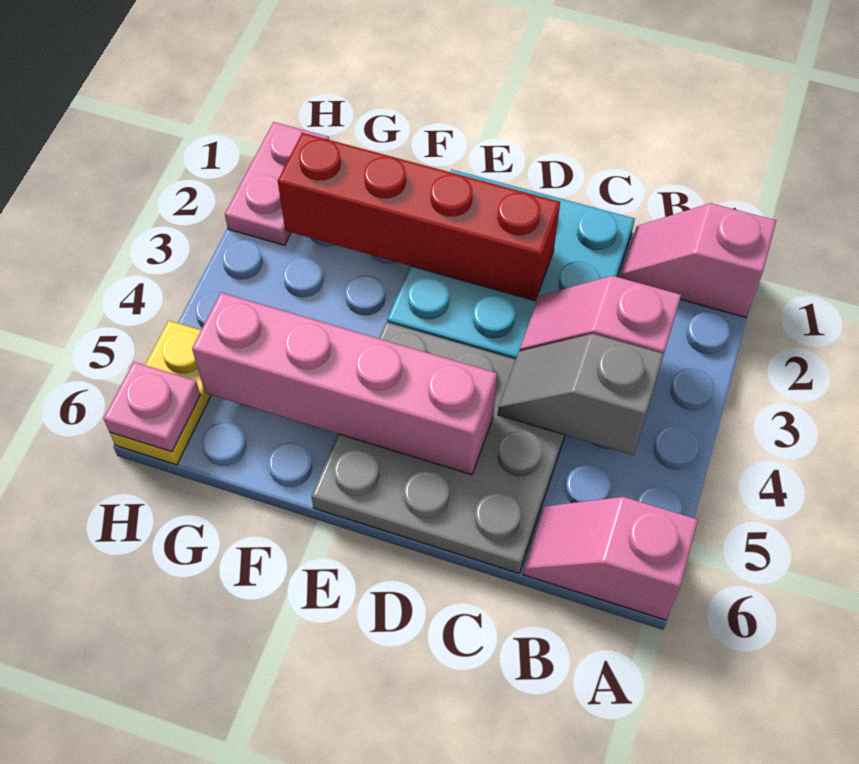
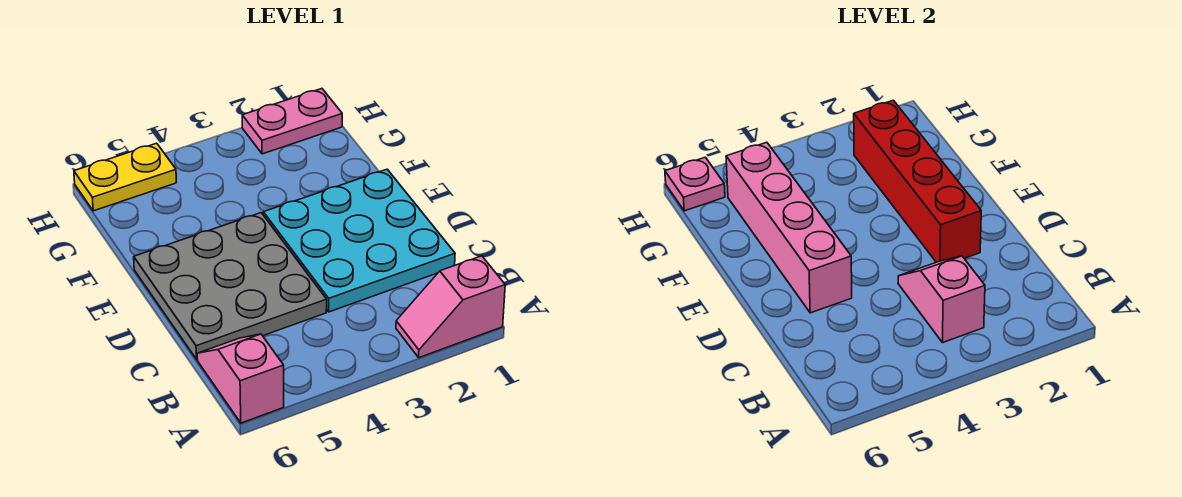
pink 1x2 slope [620,203,776,317] -> pink 1x2 slope turned to [396,256,505,358]
grey 1x2 slope [498,334,664,455] -> none

